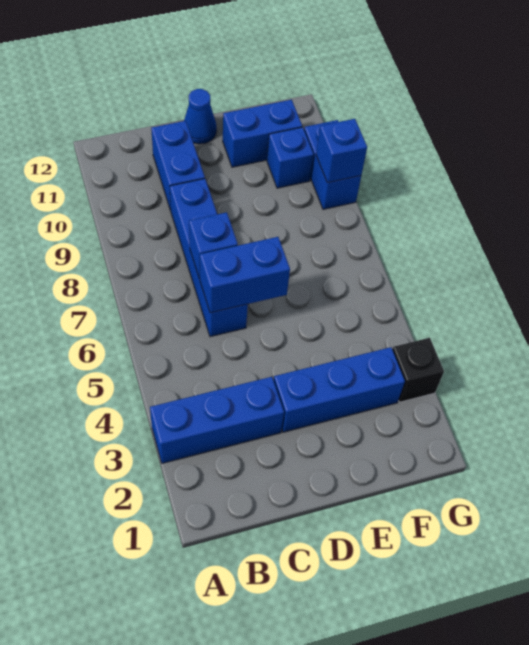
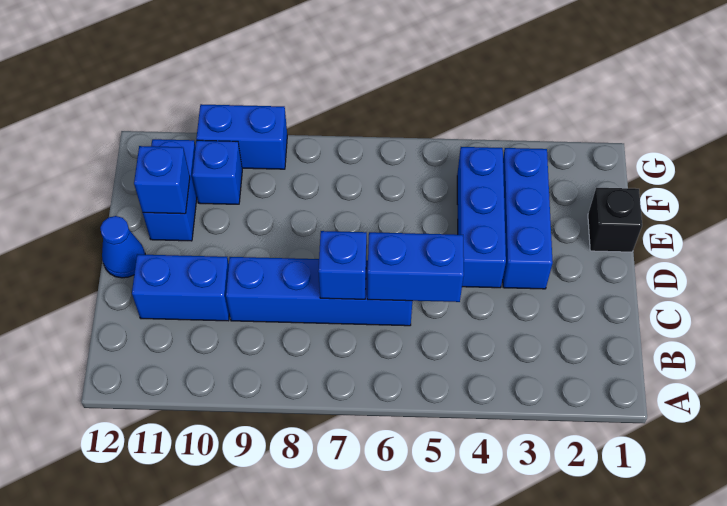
blue 1x3 brick [150,377,284,463] -> blue 1x3 brick moved to [457,147,506,288]
blue 1x2 brick [200,237,290,313] -> blue 1x2 brick turned to [367,232,464,302]
black 1x1 brick [392,338,444,402] -> black 1x1 brick moved to [588,187,642,252]
blue 1x1 brick [316,119,367,183] -> blue 1x1 brick moved to [134,146,190,214]

